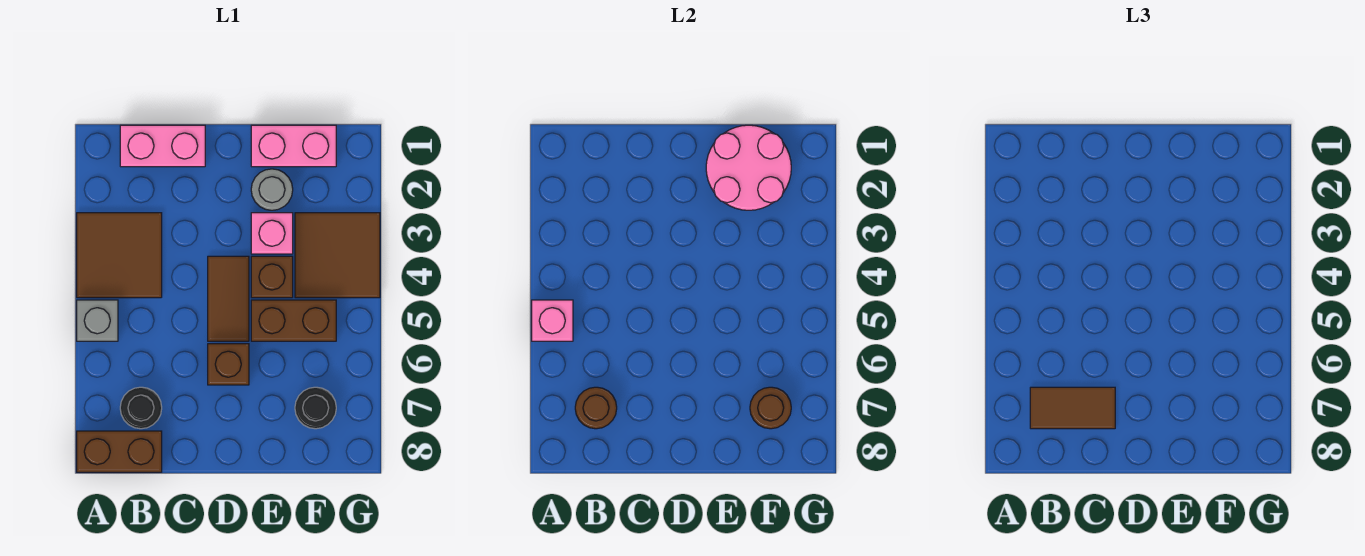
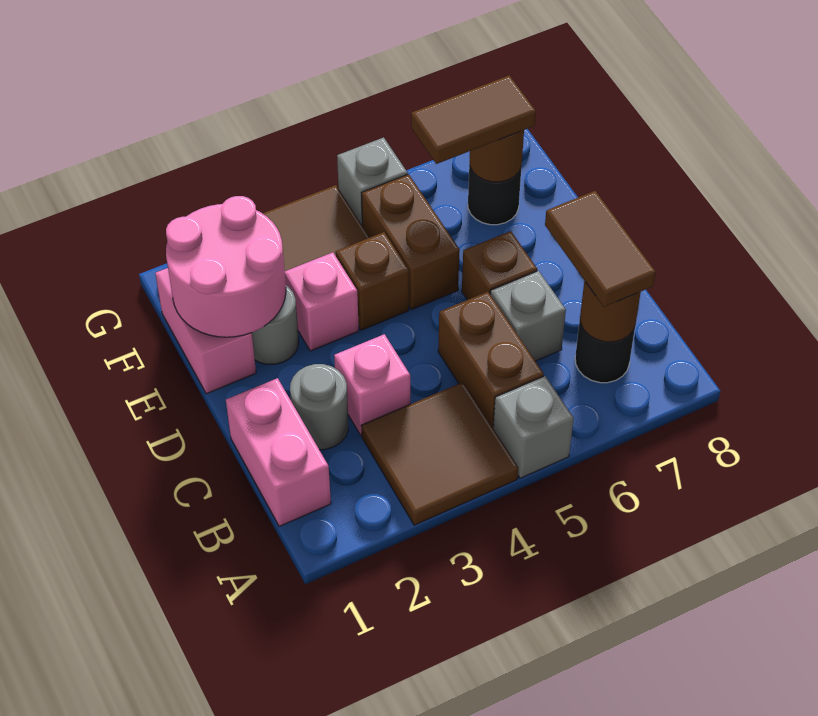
pink 1x1 brick [532,300,573,341] -> pink 1x1 brick moved to [334,334,410,435]
brown 1x2 brick [77,431,162,472] -> brown 1x2 brick moved to [438,292,544,427]
none -> grey 1x1 round brick [290,364,348,450]
none -> grey 1x1 brick [490,271,566,361]
brown 1x2 tile [208,256,249,341] -> brown 1x2 tile moved to [411,75,536,164]
none -> grey 1x1 brick [337,137,408,224]

